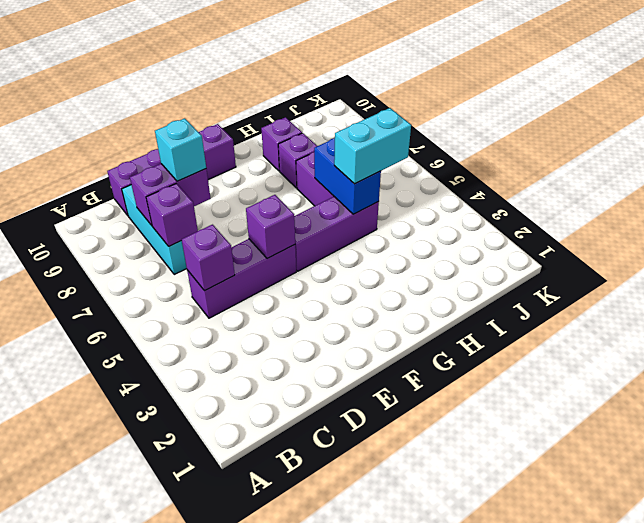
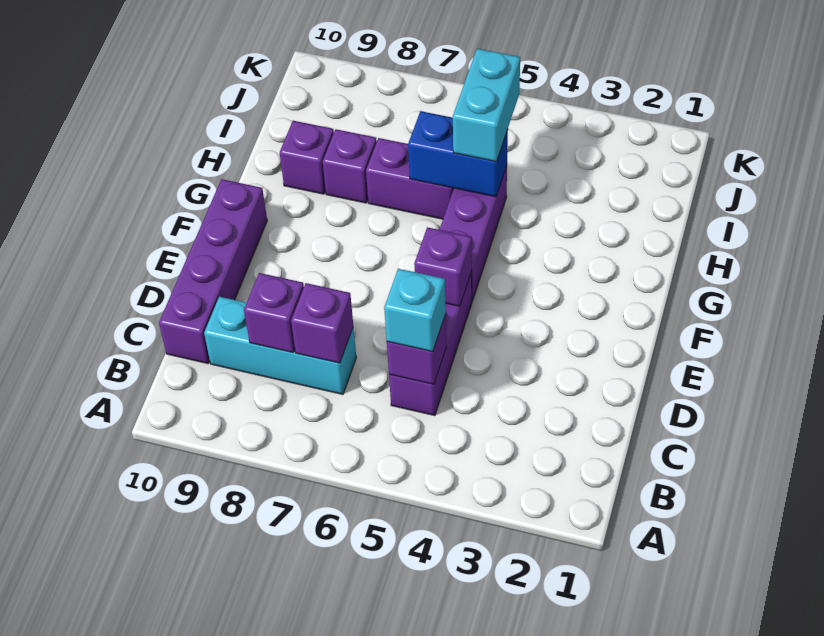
purple 1x2 brick [130,164,211,225] -> purple 1x1 brick [244,273,304,353]
cyan 1x1 brick [155,118,206,181] -> cyan 1x1 brick moved to [384,269,446,352]

